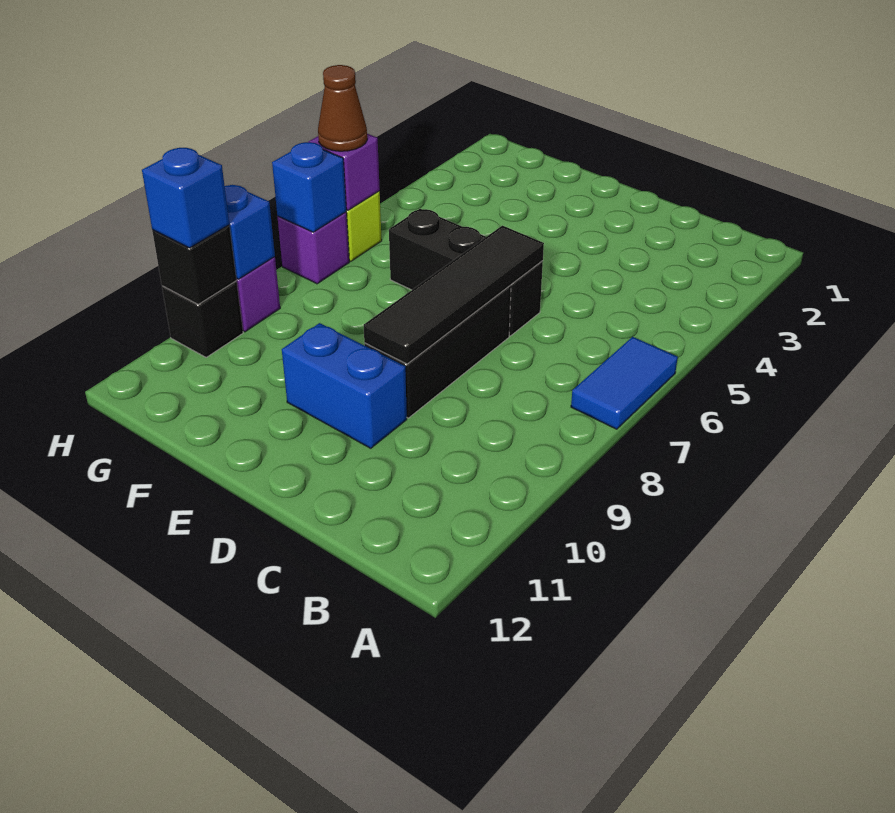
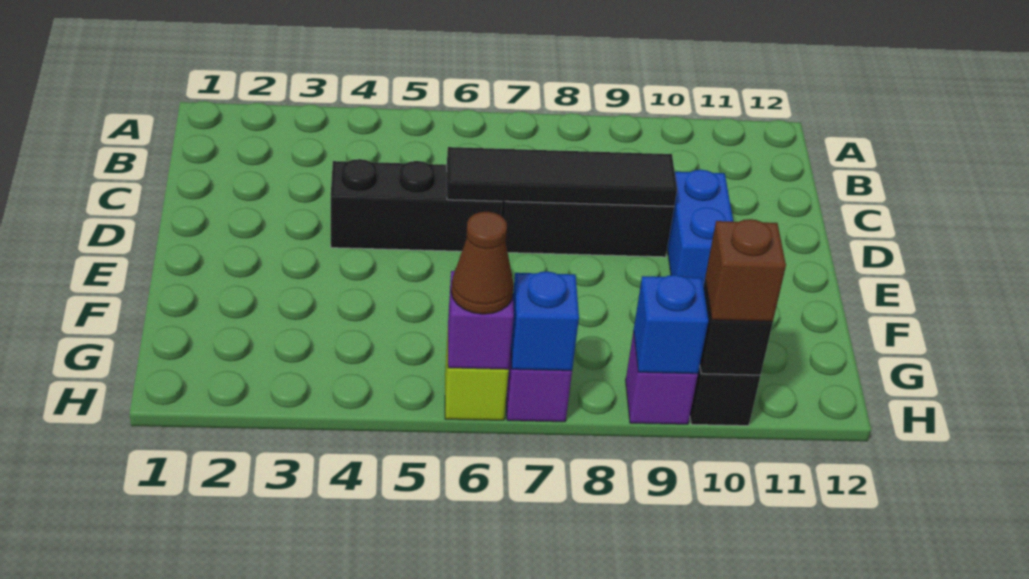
blue 1x2 tile [571,337,678,429] -> none
black 1x3 brick [389,209,543,336] -> black 1x3 brick turned to [331,159,502,251]
blue 1x1 brick [142,148,229,248] -> brown 1x1 brick [705,219,786,322]

